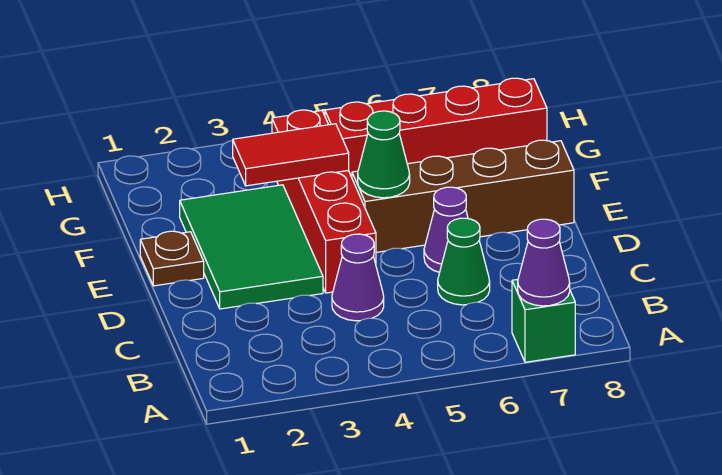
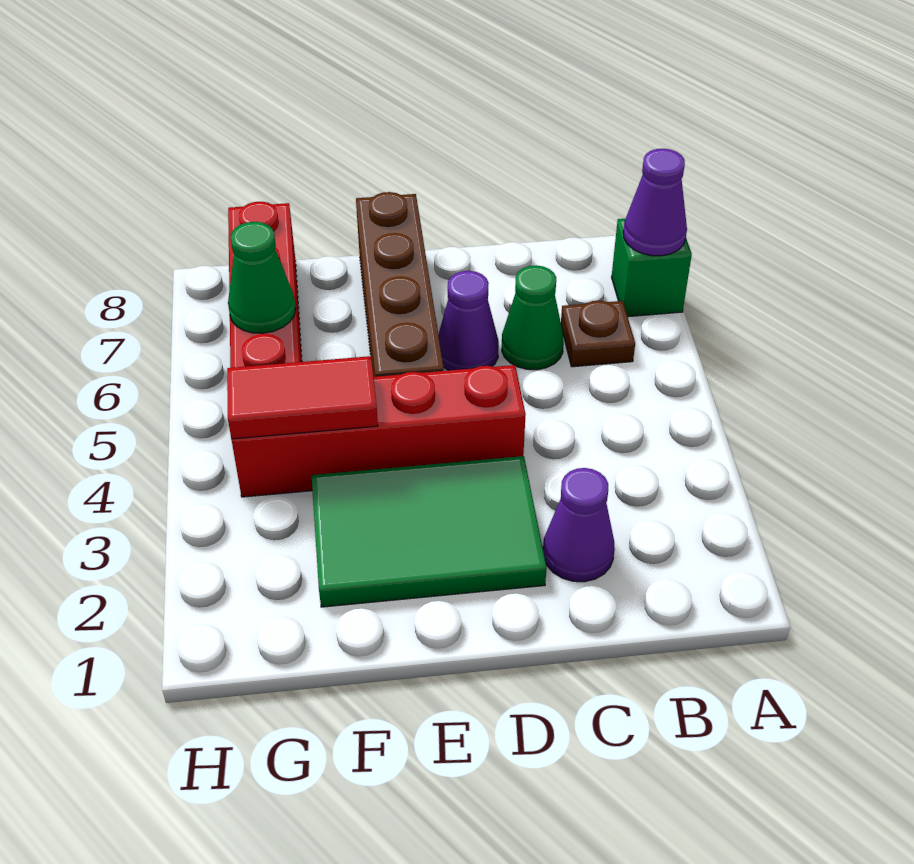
purple 1x1 cone [332,234,384,321] -> purple 1x1 cone moved to [543,468,615,582]
brown 1x1 plate [140,231,204,286] -> brown 1x1 plate moved to [561,301,635,367]
green 1x1 cone [358,111,410,198] -> green 1x1 cone moved to [228,222,296,333]
red 1x2 tile [233,124,349,186] -> red 1x2 tile turned to [227,356,378,439]

